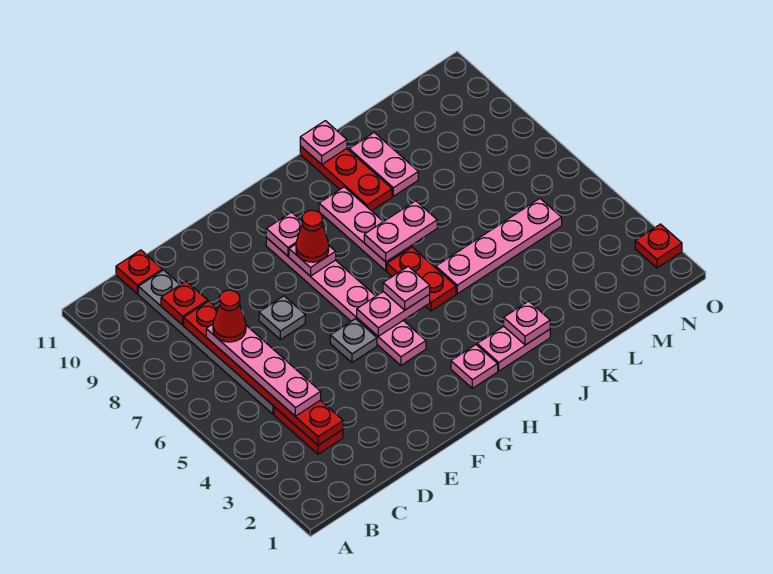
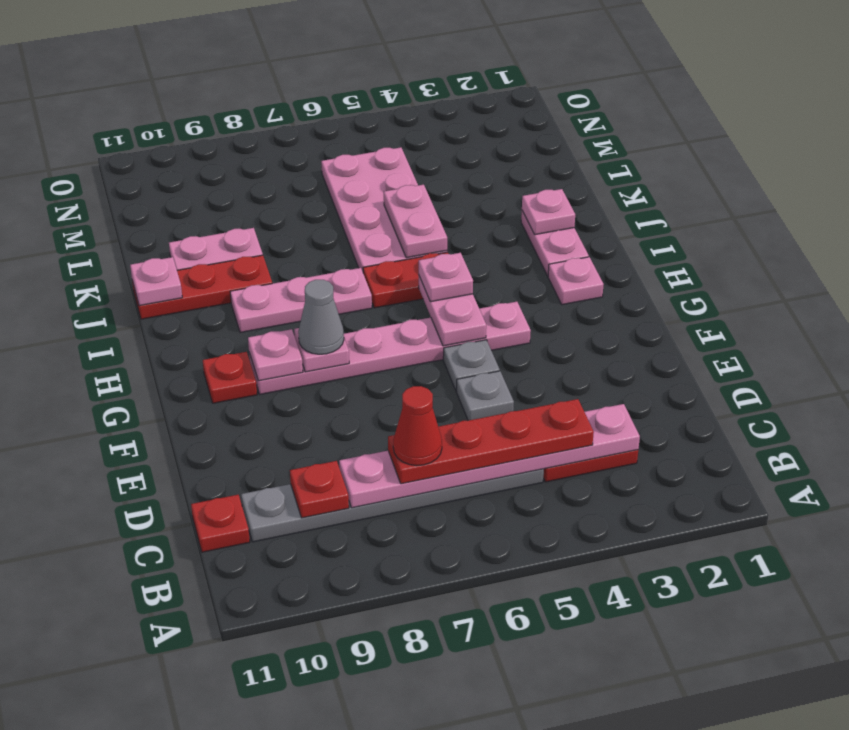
red 1x6 plate [184,301,343,445] -> pink 1x6 plate [339,404,640,508]
pink 1x4 plate [206,324,321,416] -> red 1x4 plate [388,399,594,484]
grey 1x1 plate [259,296,305,340] -> grey 1x1 plate moved to [457,371,514,421]
red 1x1 cone [296,210,329,262] -> grey 1x1 cone [298,280,344,354]
pink 1x2 plate [364,201,437,262] -> pink 1x2 plate moved to [384,185,447,258]
pink 1x4 plate [436,199,562,294] -> pink 2x4 plate [321,147,447,271]
red 1x1 plate [635,224,682,268] -> red 1x1 plate moved to [203,352,257,403]

